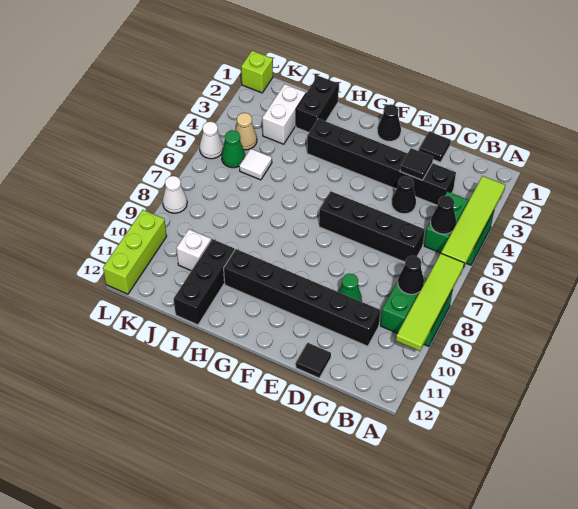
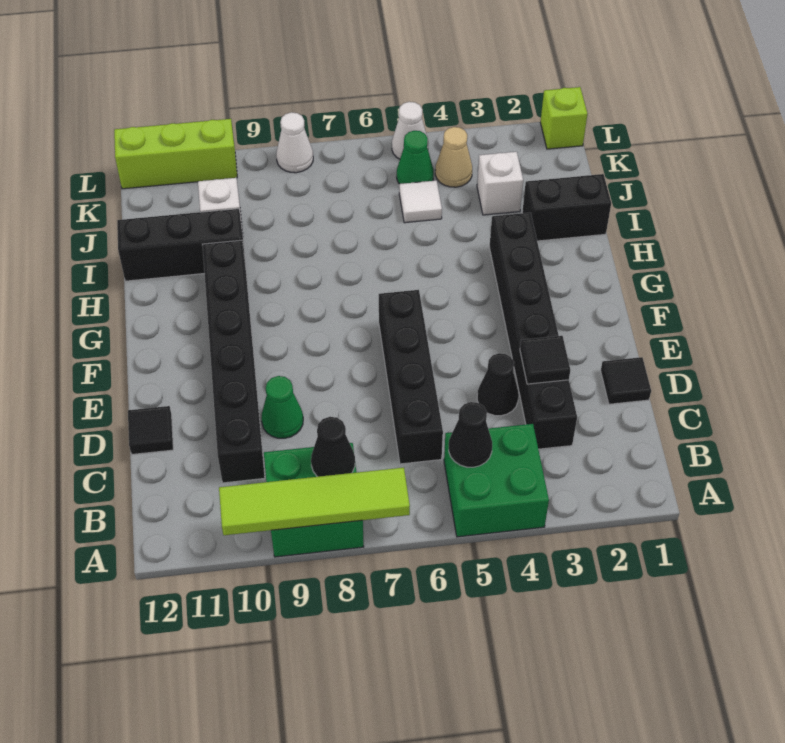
lime 1x4 tile [441,176,505,266] -> none
black 1x1 cone [377,104,401,141] -> none
white 1x2 brick [262,84,306,144] -> white 1x1 brick [477,152,523,215]

